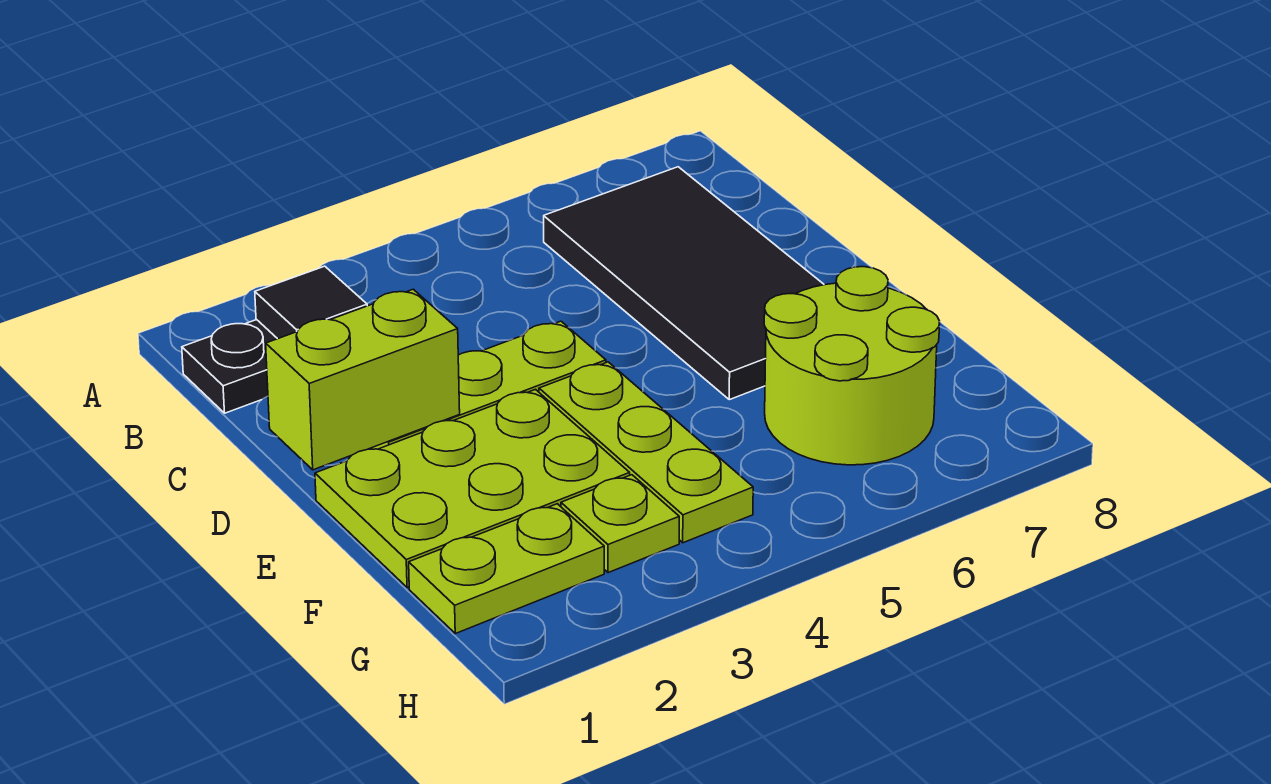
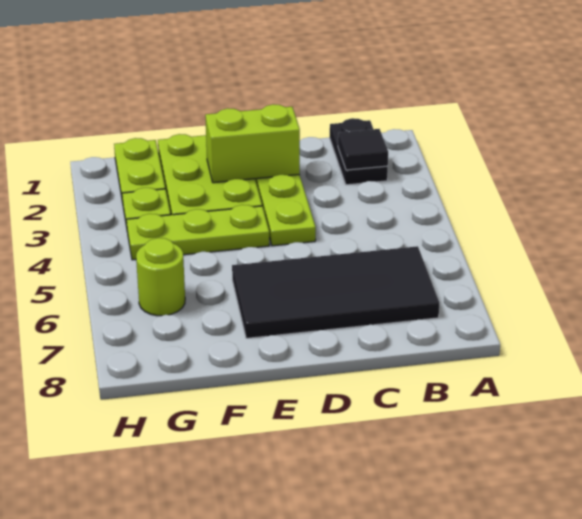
lime 1x2 brick [266,289,460,470] -> lime 1x2 brick turned to [205,104,300,183]
lime 2x2 round brick [764,267,940,465] -> lime 1x1 round brick [136,238,185,316]

